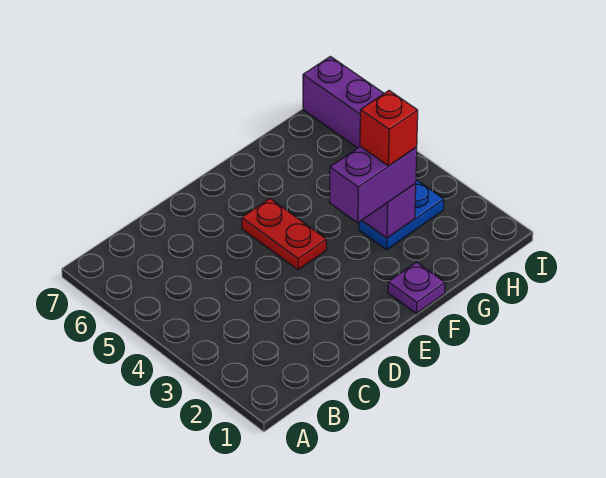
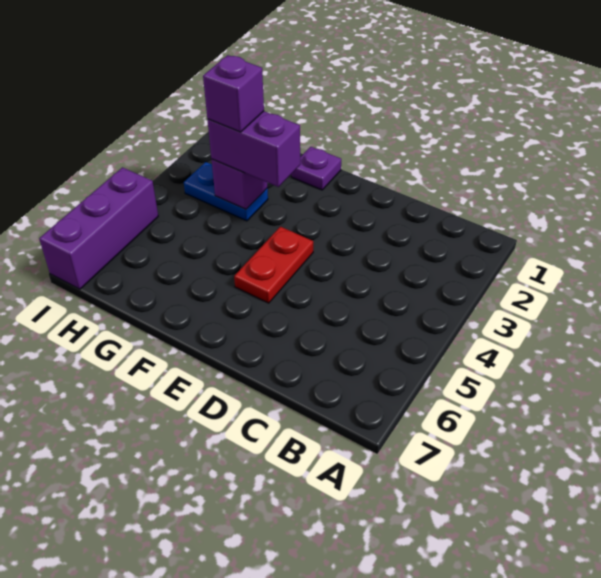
red 1x1 brick [360,91,418,166] -> purple 1x1 brick [203,55,264,132]

